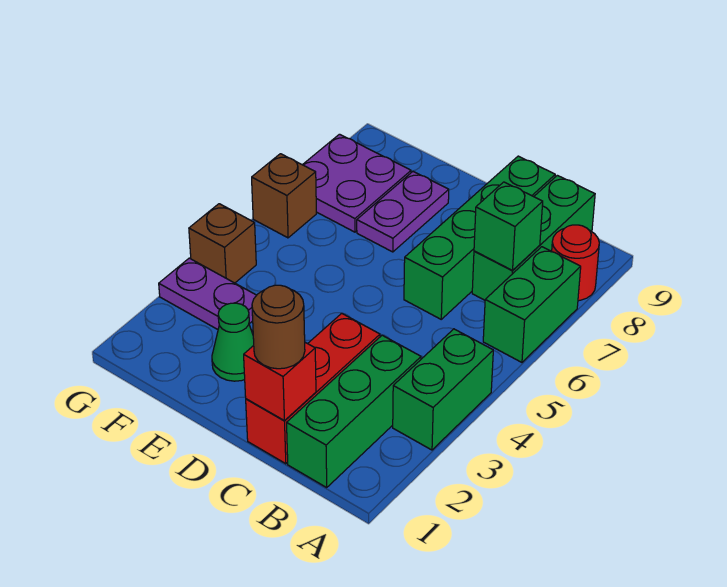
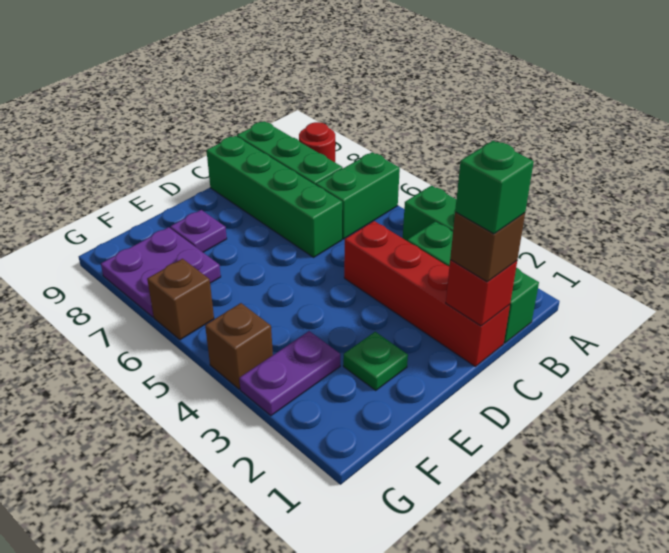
green 1x2 brick [483,247,581,362] -> green 1x2 brick turned to [316,152,400,239]
green 1x1 brick [474,182,543,270] -> green 1x1 brick moved to [455,141,534,234]
red 1x3 brick [246,313,380,464] -> red 1x4 brick [344,221,510,367]
brown 1x1 round brick [252,285,305,369] -> brown 1x1 brick [450,212,525,282]
green 1x1 cone [212,303,254,381] -> green 1x1 plate [343,332,408,390]
purple 1x2 plate [357,172,449,252] -> purple 1x1 plate [170,210,227,252]

